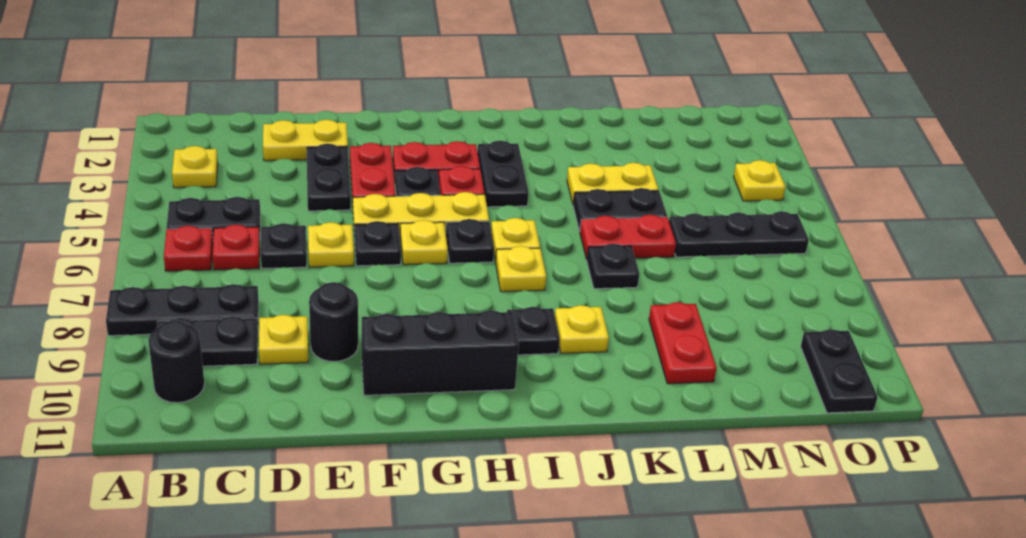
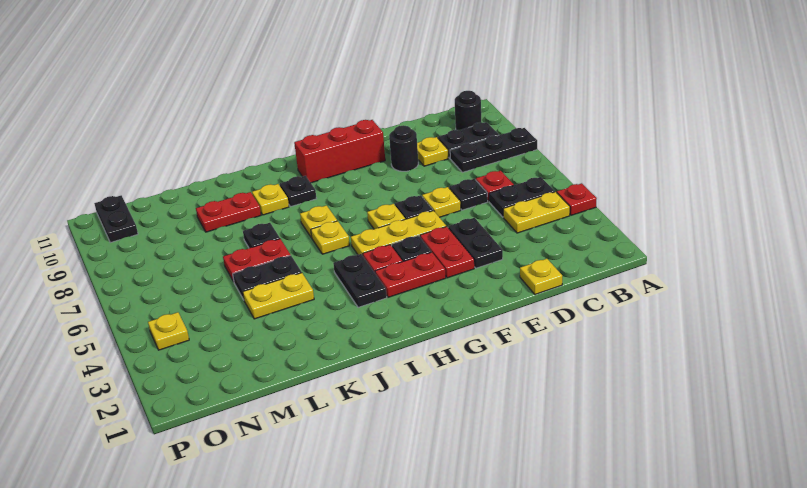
yellow 1x1 plate [172,146,218,188] -> yellow 1x1 plate moved to [520,259,562,294]
red 1x1 plate [164,226,213,271] -> red 1x1 plate moved to [557,183,597,215]
yellow 1x2 plate [263,120,348,161] -> yellow 1x2 plate moved to [503,192,570,233]
black 1x3 brick [362,310,519,395] -> red 1x3 brick [294,120,385,183]
black 1x1 plate [446,219,494,263] -> none
red 1x2 plate [649,302,717,384] -> red 1x2 plate turned to [196,192,261,232]
black 1x3 plate [669,211,809,257] -> none

